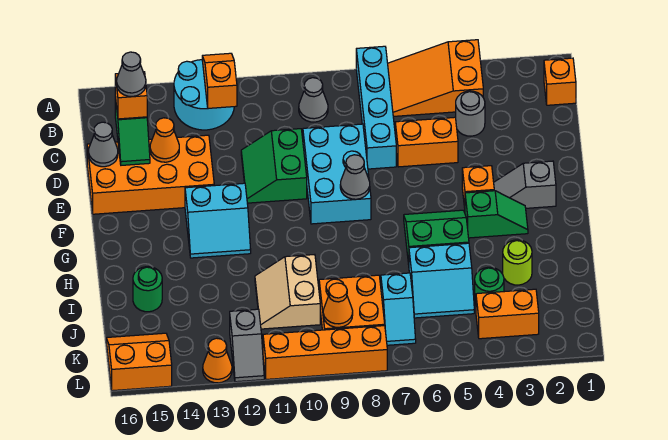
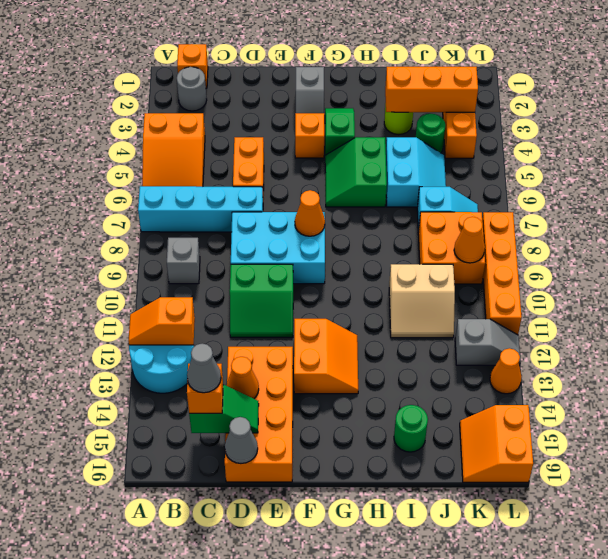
grey 1x1 cone [299,78,328,122] -> grey 1x1 brick [167,238,200,284]
grey 1x1 round brick [456,91,485,136] -> grey 1x1 round brick moved to [177,67,207,111]
grey 1x1 cone [340,155,370,199] -> orange 1x1 cone [295,190,325,236]
cyan 2x2 slope [185,183,251,258] -> orange 2x2 slope [294,319,358,394]
none -> orange 1x3 brick [385,67,478,112]

